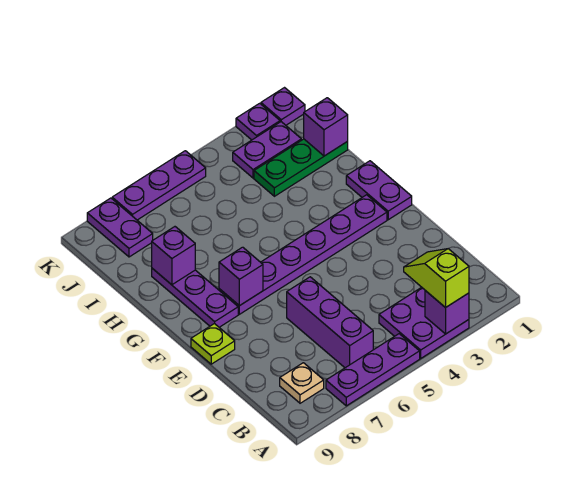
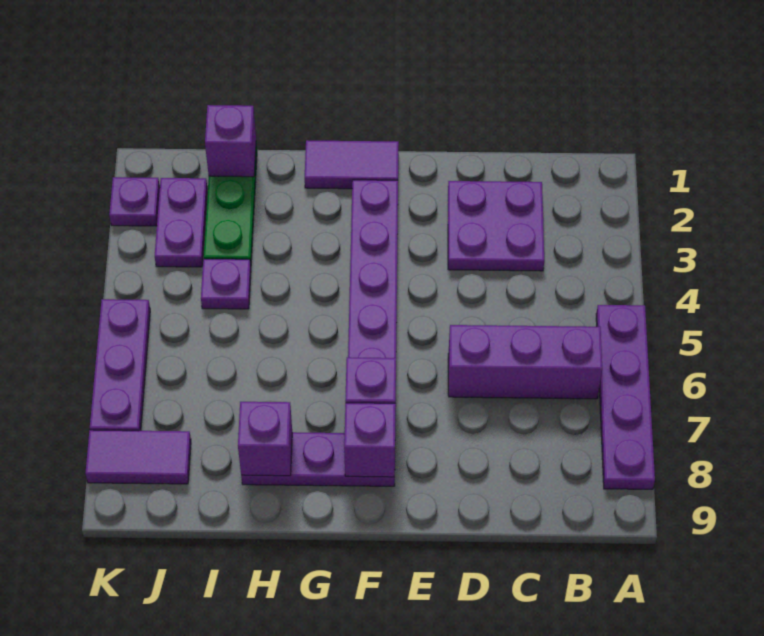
purple 2x2 plate [379,287,469,358] -> purple 2x2 plate moved to [448,181,544,271]
purple 1x1 brick [425,291,469,334] -> purple 1x1 brick moved to [344,403,396,477]
lime 1x2 slope [404,249,469,308] -> none
purple 1x3 plate [326,334,420,406] -> purple 1x4 plate [596,305,655,489]
tan 1x1 plate [280,363,324,403] -> none
lime 1x1 plate [191,323,235,364] -> none
purple 1x2 plate [346,161,412,220] -> purple 1x2 tile [305,140,399,189]
purple 1x2 plate [87,198,153,257] -> purple 1x2 tile [85,430,191,484]
purple 1x1 plate [261,88,305,125] -> purple 1x1 plate moved to [201,259,251,309]

